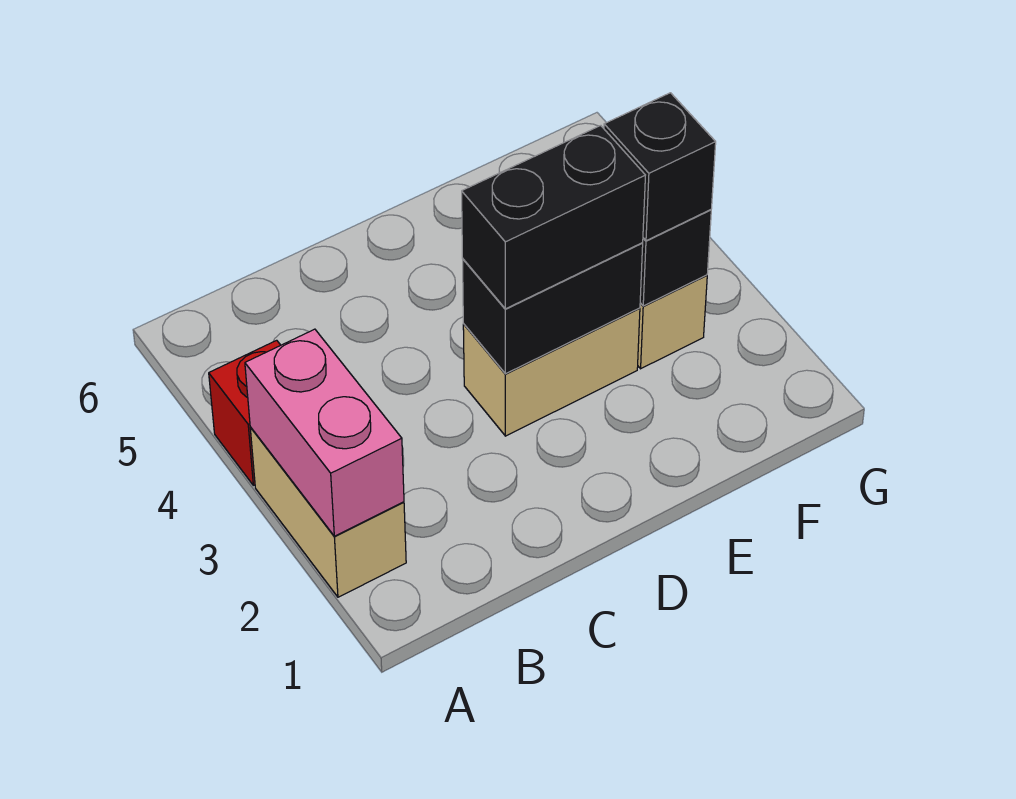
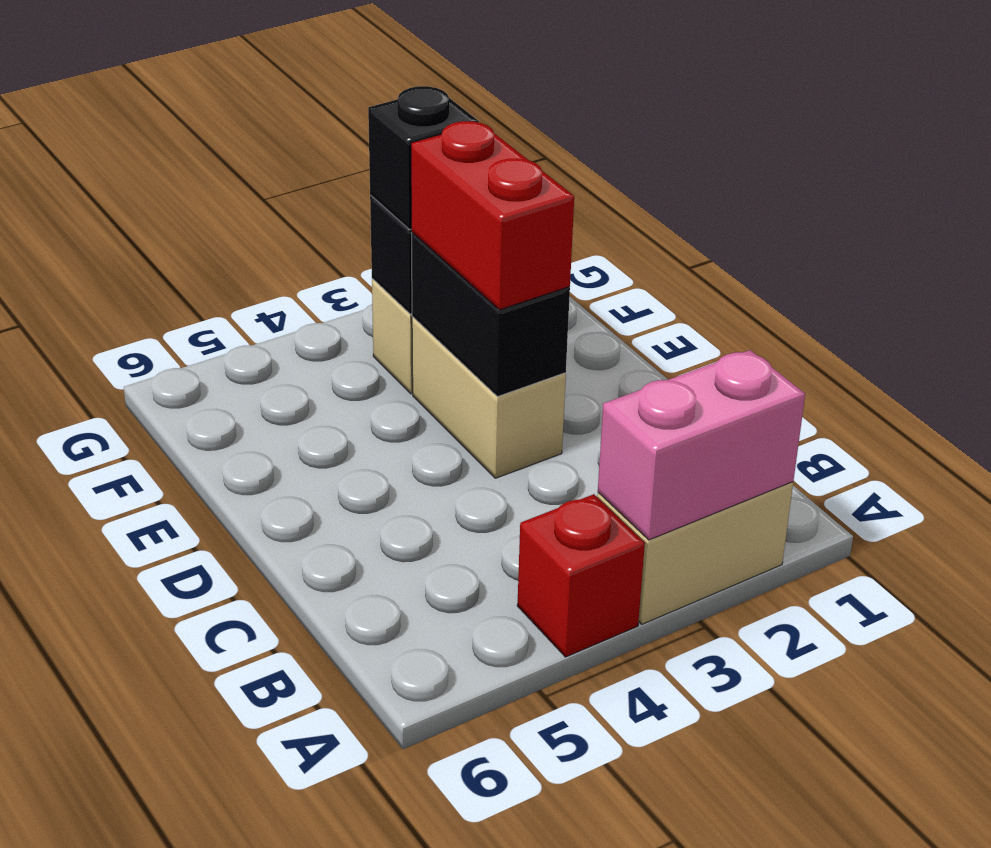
black 1x2 brick [462,126,645,309] -> red 1x2 brick [411,121,574,310]

